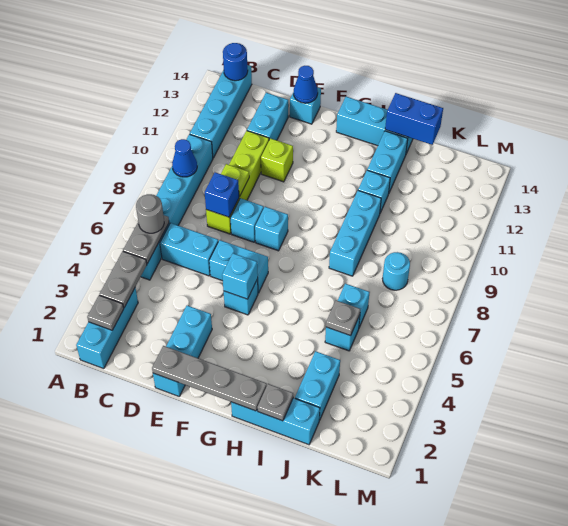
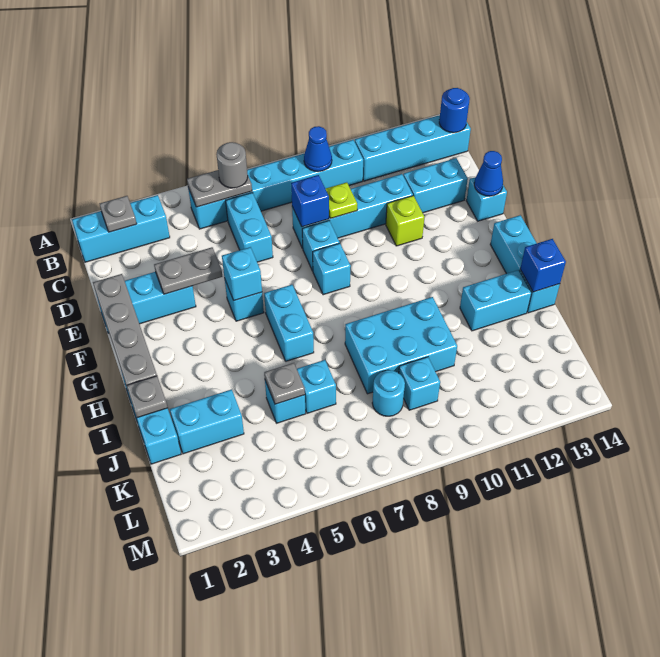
grey 1x2 plate [99,251,147,308] -> grey 1x2 plate moved to [154,247,222,294]
lime 1x4 brick [206,131,269,234] -> cyan 1x4 brick [292,174,413,248]
cyan 1x2 brick [209,240,268,293] -> cyan 1x2 brick moved to [264,285,314,361]
cyan 1x3 brick [329,191,381,276] -> cyan 2x3 brick [345,297,457,394]
cyan 1x1 brick [358,170,390,213] -> cyan 1x1 brick moved to [399,357,440,410]
blue 1x2 brick [385,93,443,145] -> blue 1x1 brick [520,239,566,292]

